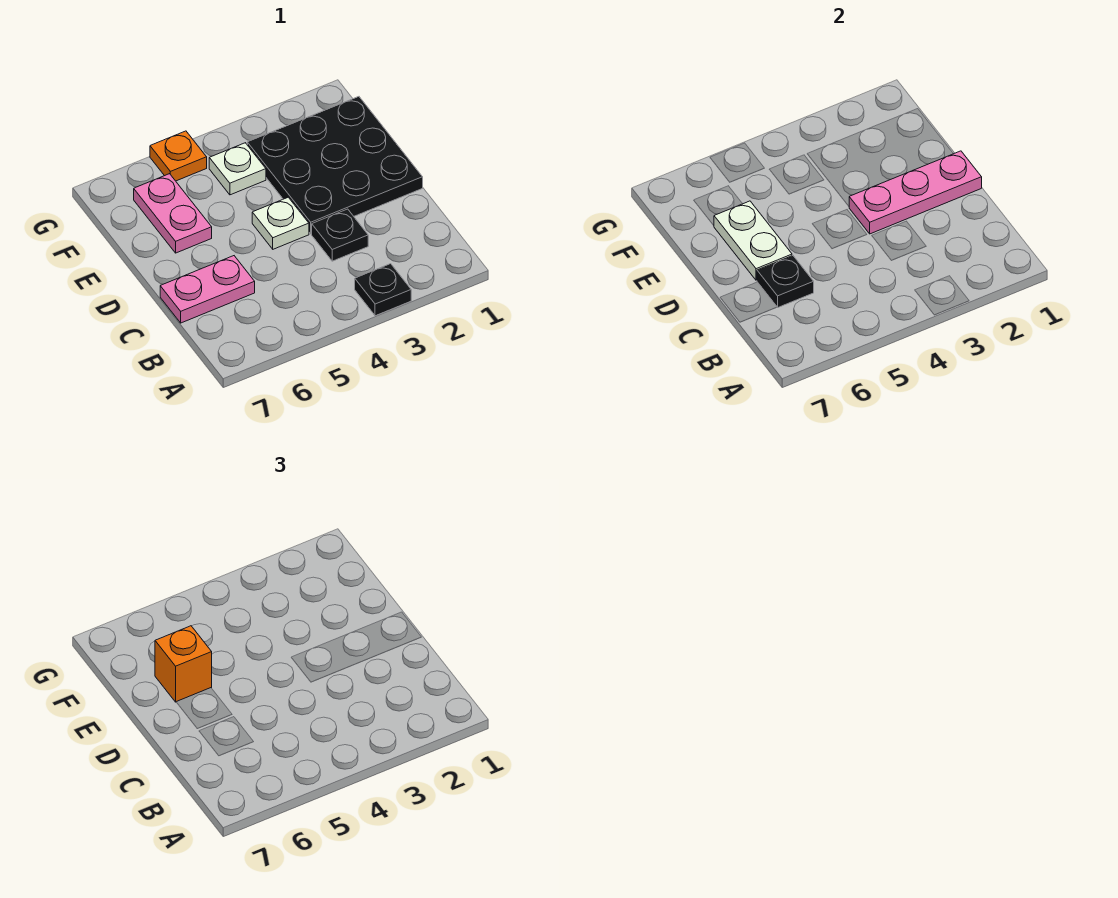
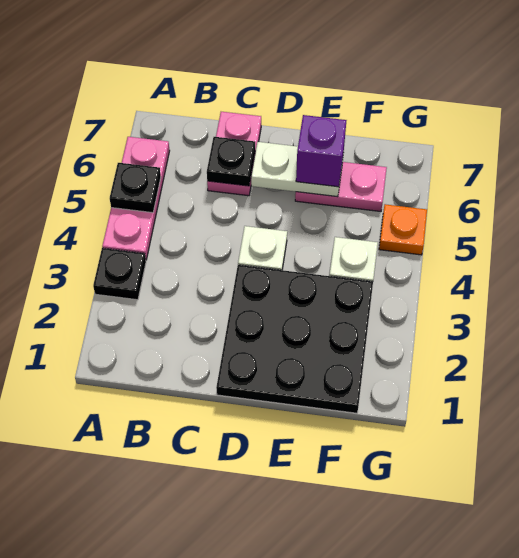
black 1x1 plate [312,209,368,261] -> black 1x1 plate moved to [110,163,161,213]
pink 1x3 plate [849,151,982,234] -> pink 1x3 plate moved to [102,137,170,260]
orange 1x1 brick [155,626,212,702] -> purple 1x1 brick [296,115,346,187]

